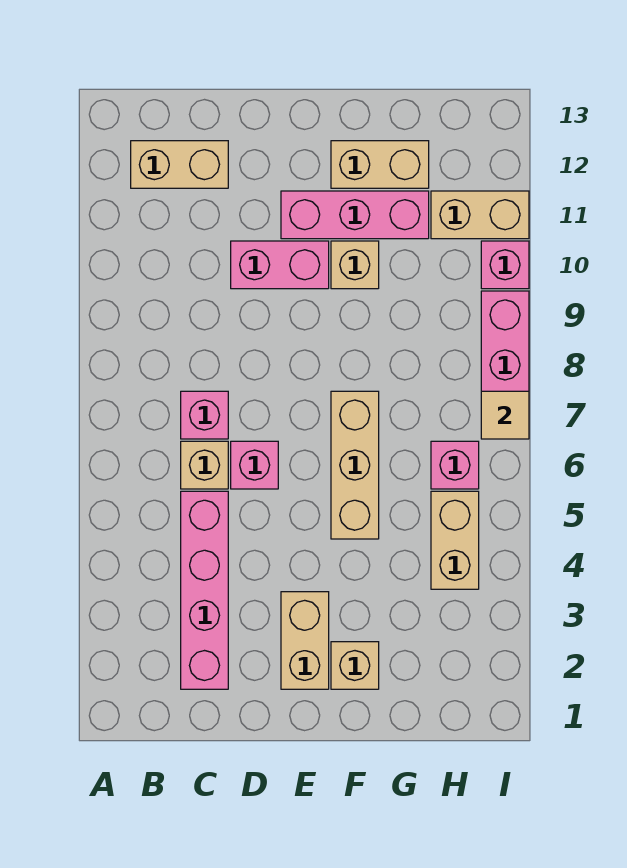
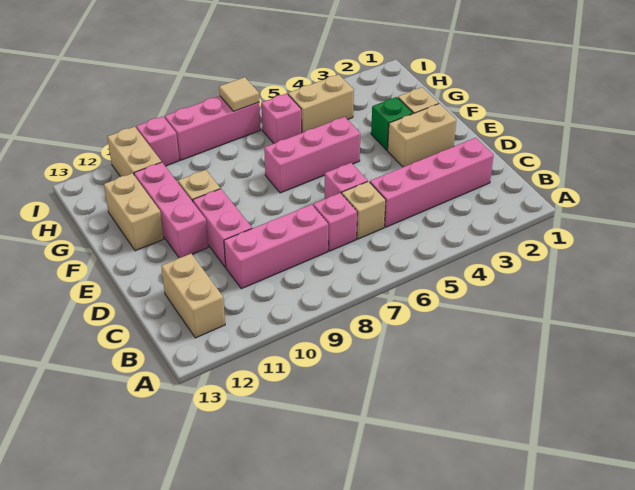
none -> pink 1x3 brick [224,204,328,289]
none -> green 1x1 brick [371,97,413,150]
tan 1x3 brick [331,391,379,539] -> pink 1x3 brick [264,117,360,193]

